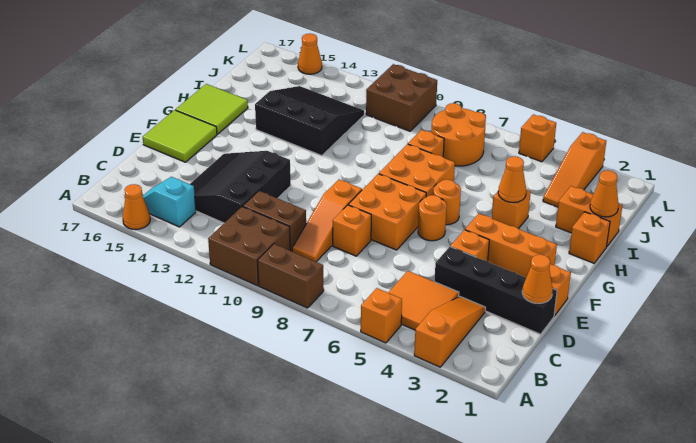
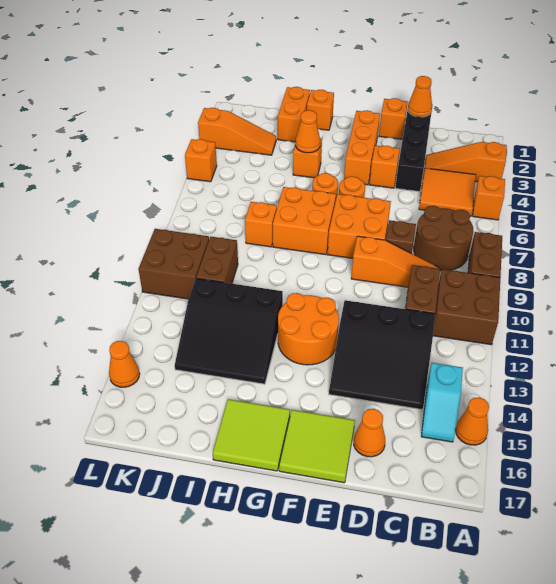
none -> brown 2x2 round brick [414,206,473,271]
orange 1x1 brick [333,205,371,256] -> brown 1x1 brick [386,220,416,253]
black 3x3 slope [255,86,364,156] -> black 3x3 slope turned to [175,278,283,384]
orange 1x1 cone [590,170,619,217] -> orange 1x1 cone moved to [354,409,385,457]
orange 2x2 round brick [432,103,486,166] -> orange 2x2 round brick moved to [278,293,339,365]
none -> brown 1x2 brick [196,237,238,284]

